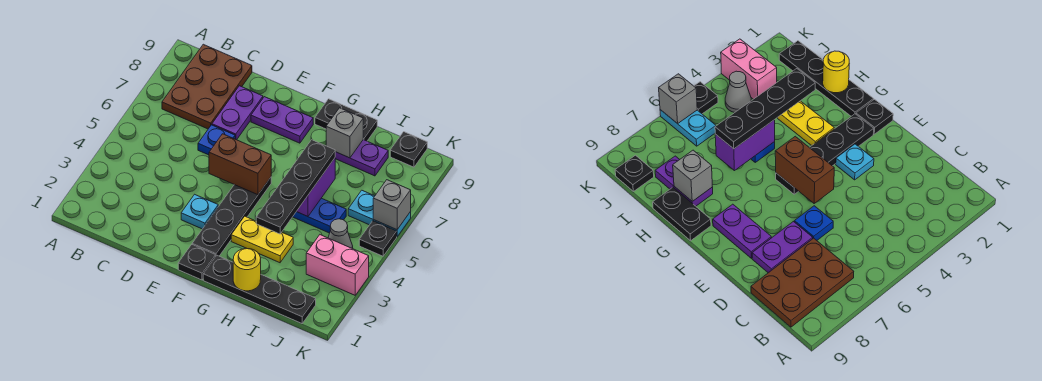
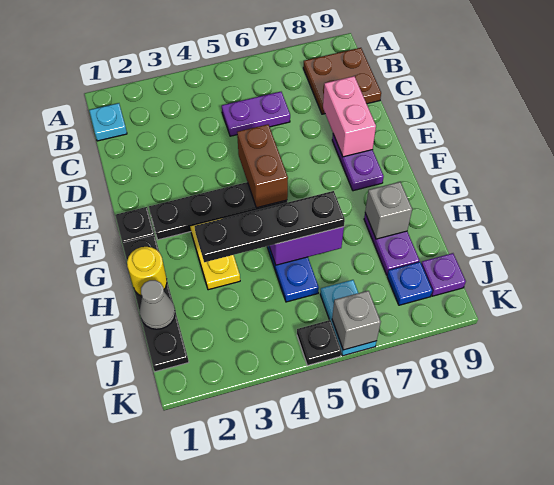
brown 2x3 plate [162,44,252,129] -> brown 2x2 plate [303,48,381,114]
blue 1x1 plate [198,125,235,155] -> blue 1x1 plate moved to [387,262,432,305]
purple 1x2 plate [212,86,263,140] -> purple 1x2 plate moved to [222,92,290,136]
cyan 1x1 plate [181,194,218,229] -> cyan 1x1 plate moved to [89,103,127,141]
black 1x2 plate [315,99,377,141] -> none
pink 1x2 brick [306,235,369,295] -> pink 1x2 brick moved to [323,76,376,157]
grey 1x1 cone [328,219,353,248] -> grey 1x1 cone moved to [140,280,175,329]
black 1x1 plate [390,132,427,167] -> purple 1x1 plate [421,253,466,296]

